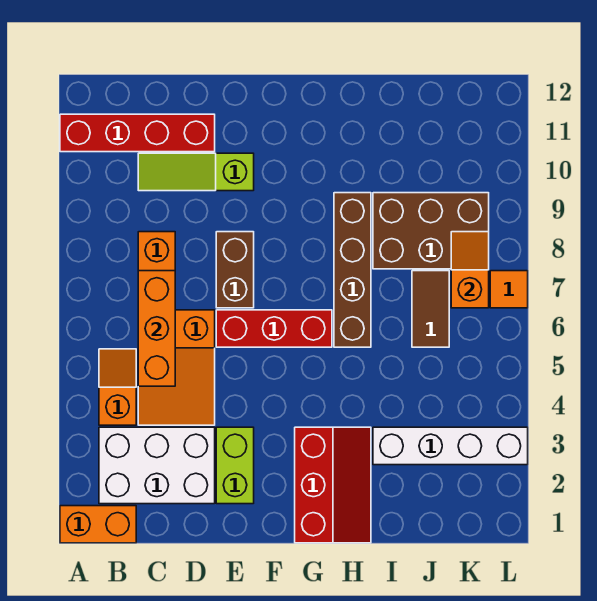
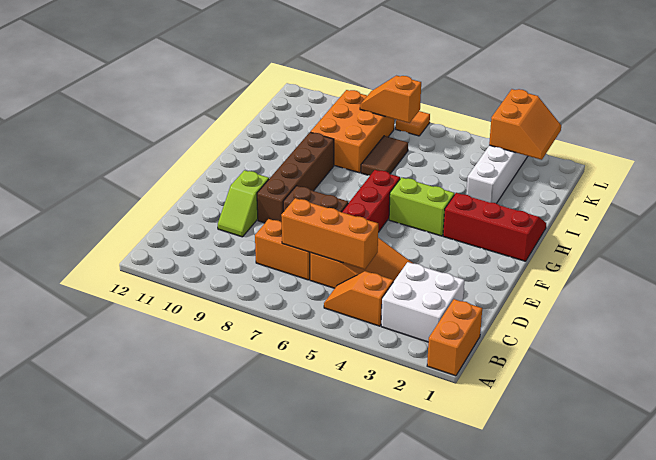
red 1x4 brick [60,114,215,152] -> none
white 2x3 brick [99,427,215,504] -> white 2x2 brick [381,262,464,342]
lime 1x3 slope [138,153,254,191] -> lime 1x2 slope [218,170,269,237]
lime 1x2 brick [216,427,254,504] -> lime 1x2 brick moved to [389,177,454,236]
brown 1x4 brick [334,193,371,347] -> brown 1x4 brick turned to [257,132,334,223]
brown 2x3 brick [373,193,489,269] -> orange 2x3 brick [311,90,394,173]
brown 1x2 tile [412,271,449,347] -> brown 1x2 tile turned to [361,136,408,176]
none -> orange 2x2 slope [489,89,561,160]

